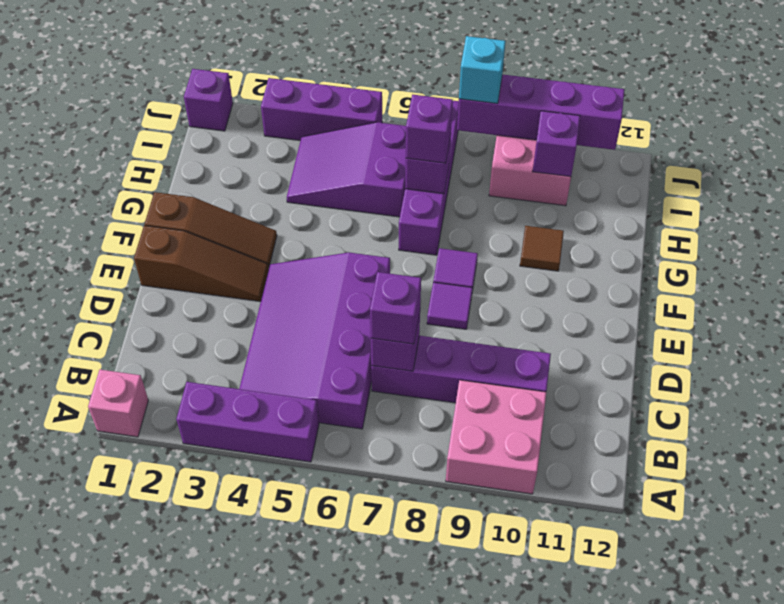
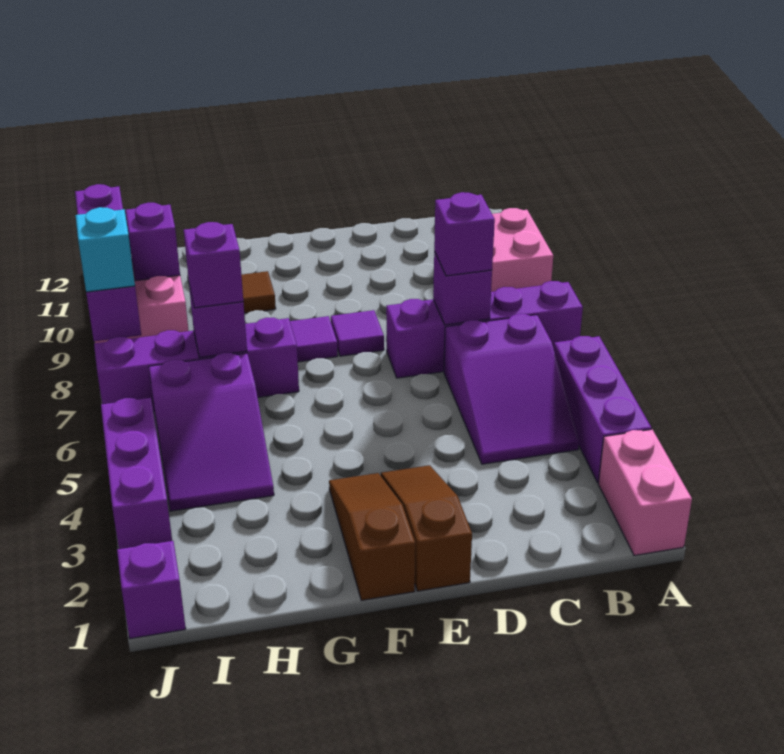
pink 1x1 brick [88,370,148,437] -> pink 1x2 brick [598,429,692,556]
purple 3x4 slope [239,252,390,429] -> purple 2x3 slope [444,314,579,464]
purple 1x4 brick [371,336,551,403] -> purple 1x4 brick turned to [386,281,583,378]

